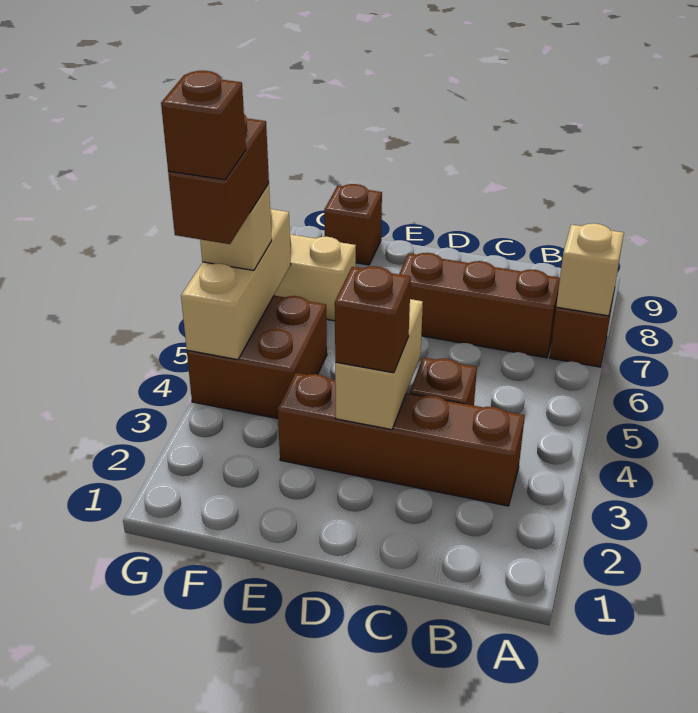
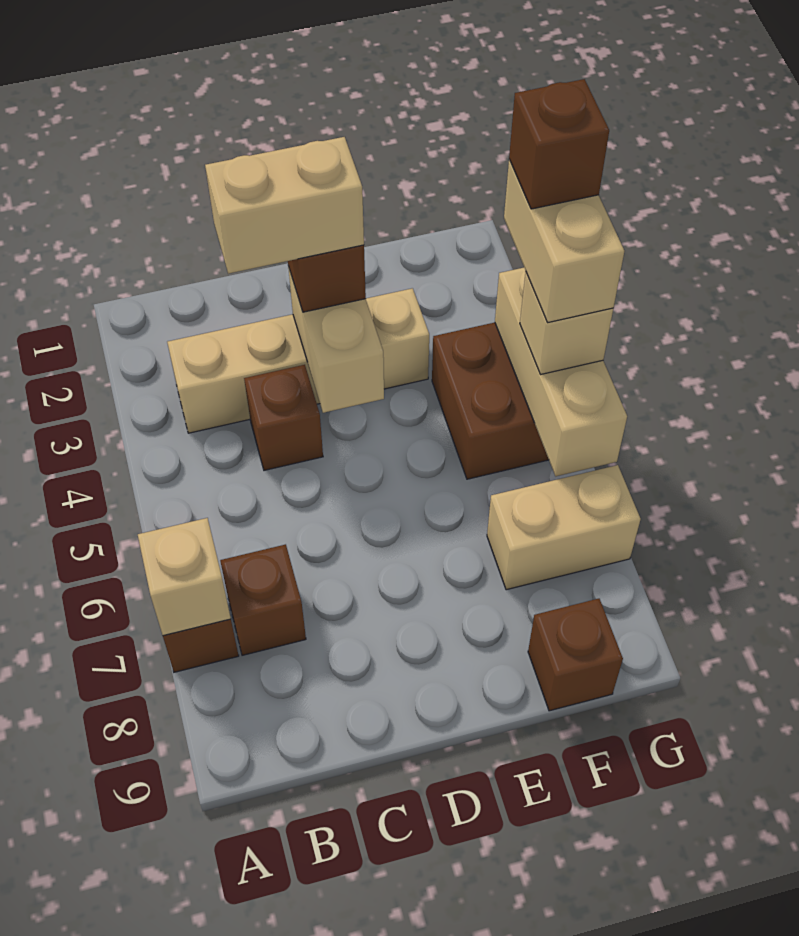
brown 1x4 brick [278,373,525,506] -> tan 1x4 brick [167,288,429,433]
brown 1x3 brick [399,253,560,358] -> brown 1x1 brick [220,544,306,655]
none -> tan 1x2 brick [205,137,364,274]
brown 1x2 brick [168,115,269,244] -> tan 1x2 brick [504,160,624,322]

